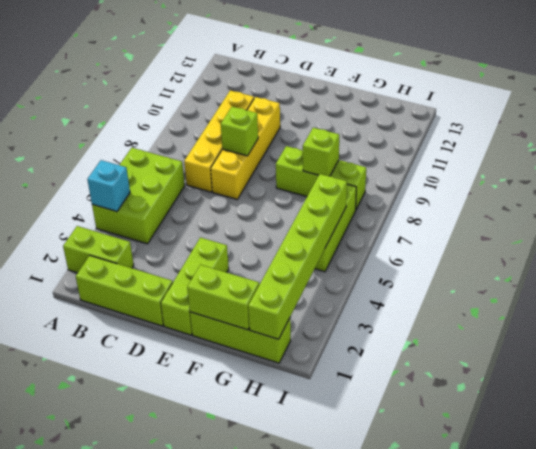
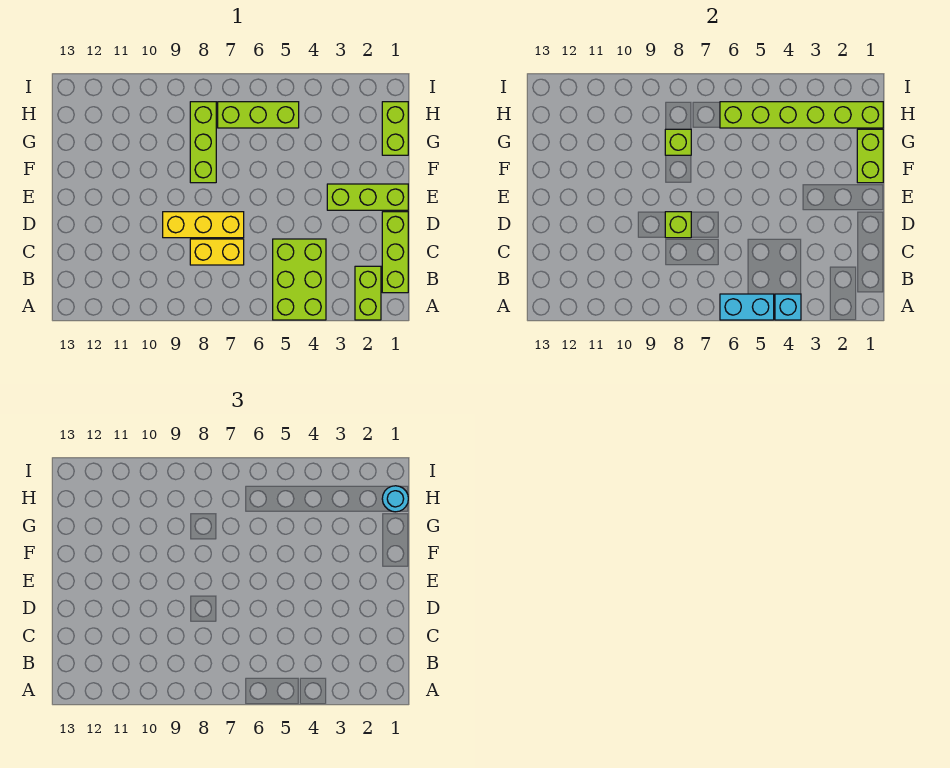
lime 2x3 brick [92,148,185,244] -> lime 2x3 brick turned to [273,239,326,320]
none -> cyan 1x2 brick [720,294,774,320]
yellow 1x4 brick [184,90,254,192] -> yellow 1x2 brick [190,239,244,265]
yellow 1x4 brick [211,97,280,199] -> yellow 1x3 brick [163,212,244,238]
lime 1x3 brick [190,312,291,363] -> lime 1x2 brick [382,102,408,155]
none -> cyan 1x1 round brick [382,486,408,512]

